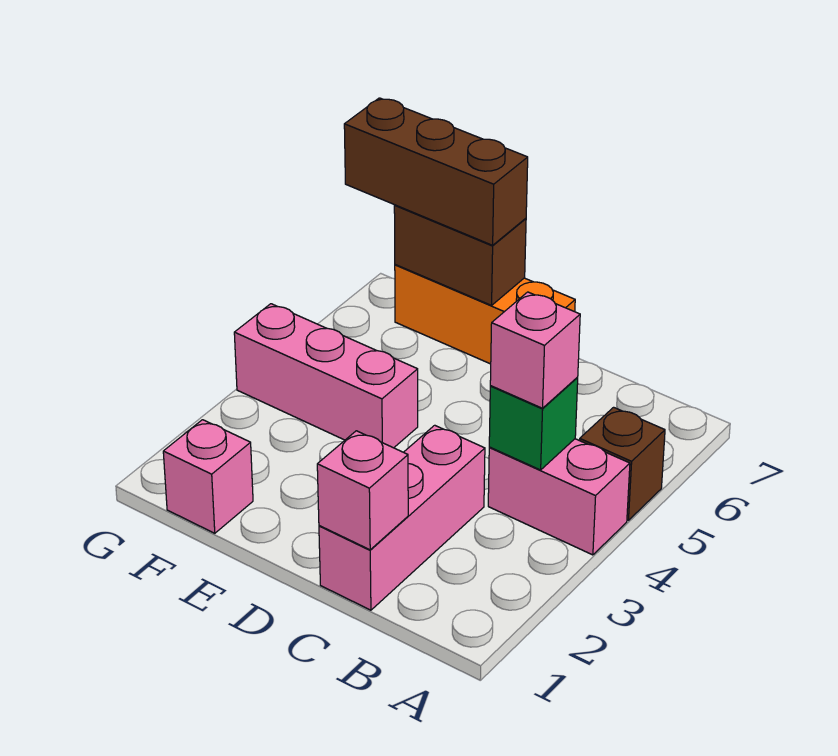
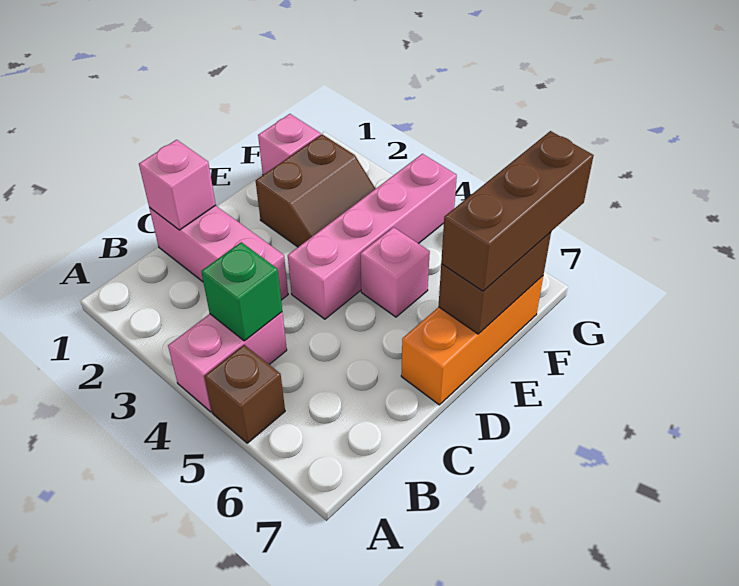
pink 1x1 brick [490,292,580,408] -> pink 1x1 brick moved to [360,227,430,317]
none -> brown 2x2 slope [256,134,375,247]
pink 1x3 brick [234,304,418,448] -> pink 1x4 brick [288,154,457,319]

